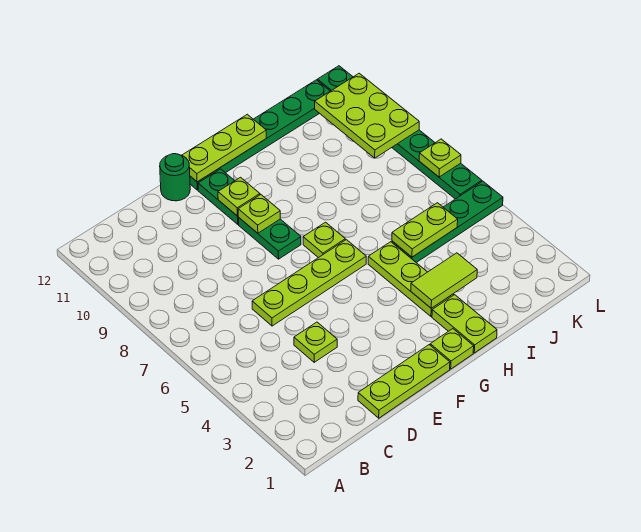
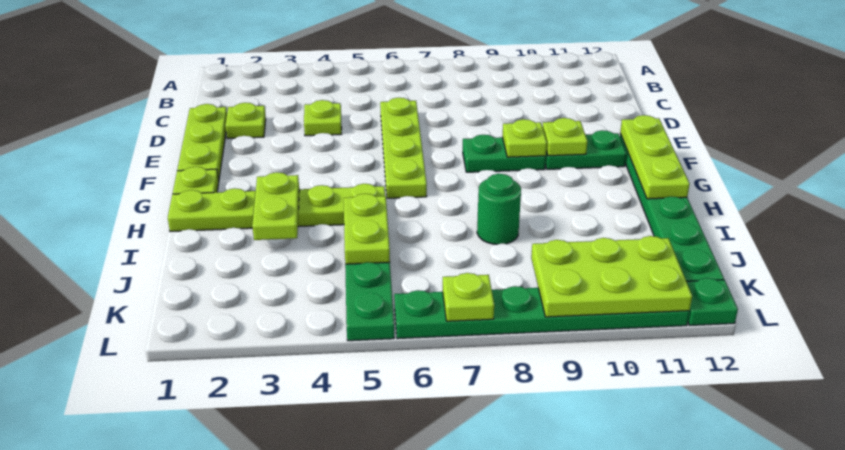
green 1x1 round brick [160,154,190,201] -> green 1x1 round brick moved to [477,174,521,244]
lime 1x1 plate [303,222,345,258] -> lime 1x1 plate moved to [225,103,266,138]
lime 1x2 tile [411,253,477,308] -> lime 1x2 plate [252,172,299,240]

